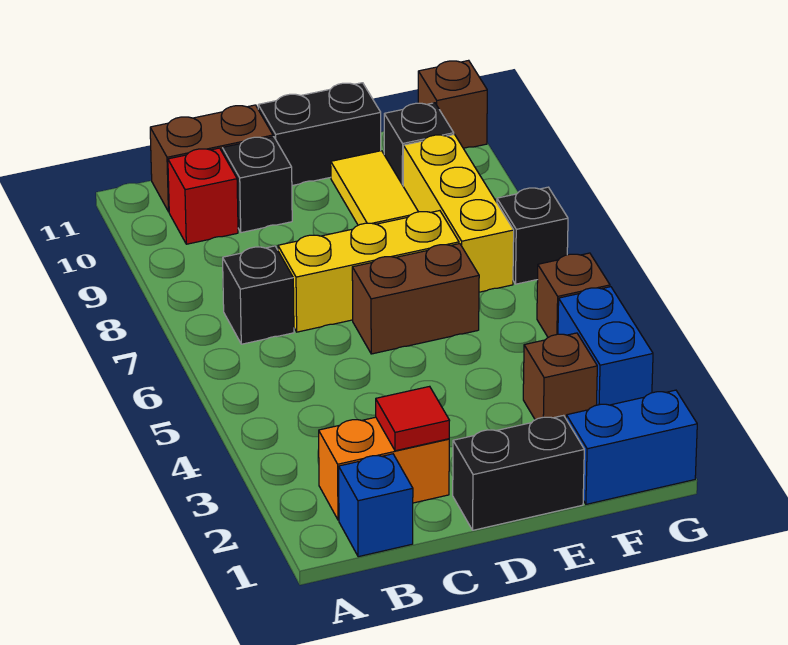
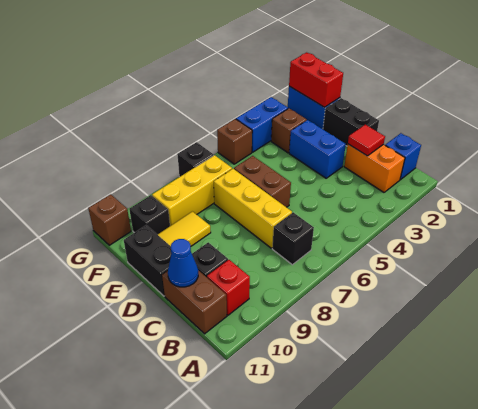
none -> blue 1x1 cone [168,239,198,287]
none -> blue 1x2 brick [289,120,346,178]
none -> red 1x2 brick [289,52,343,107]

